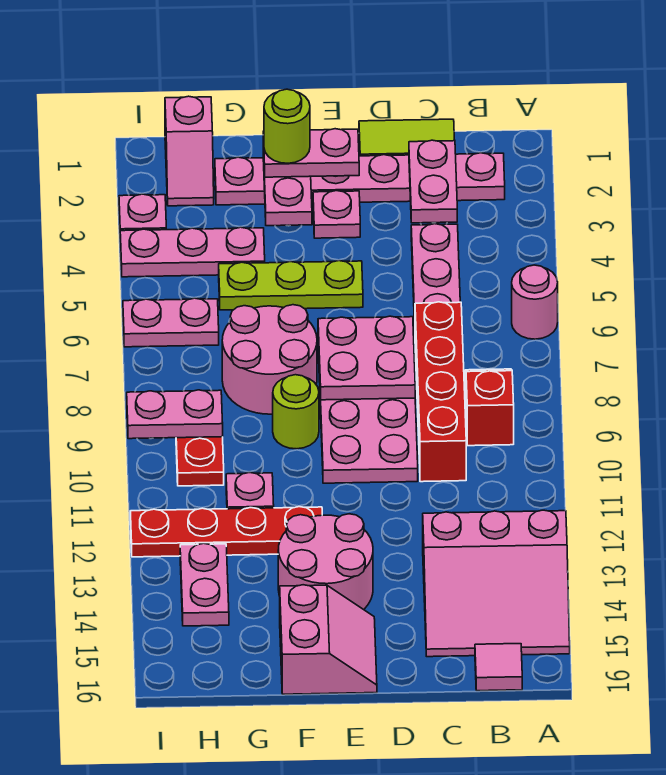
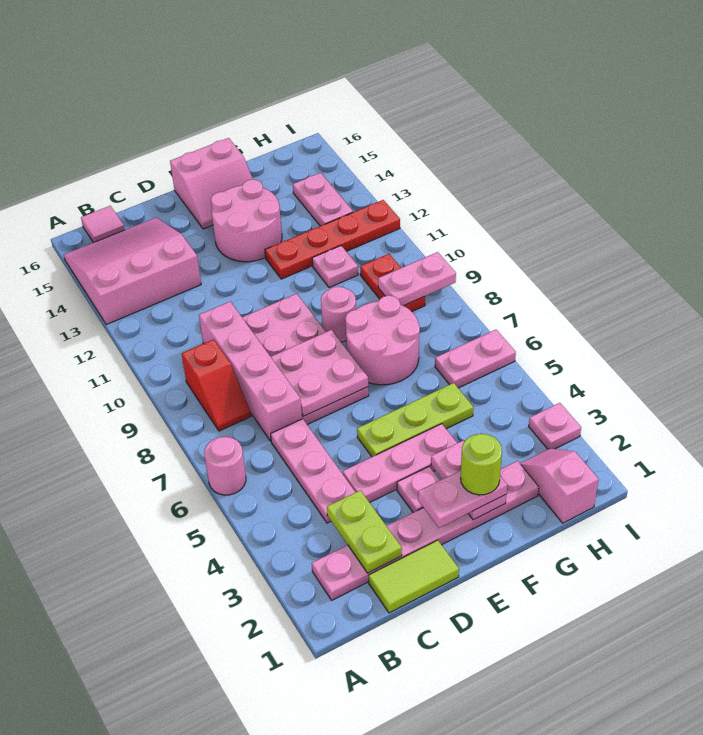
pink 1x2 plate [409,140,457,223] -> lime 1x2 plate [327,490,402,573]
red 1x4 brick [415,302,466,482] -> pink 1x4 brick [199,302,302,441]
pink 2x2 slope [280,585,377,694] -> pink 2x2 slope turned to [170,138,253,229]
lime 1x1 round brick [273,375,319,449] -> pink 1x1 round brick [321,286,356,342]
pink 1x3 plate [120,227,265,277] -> pink 1x3 plate moved to [343,424,457,503]

